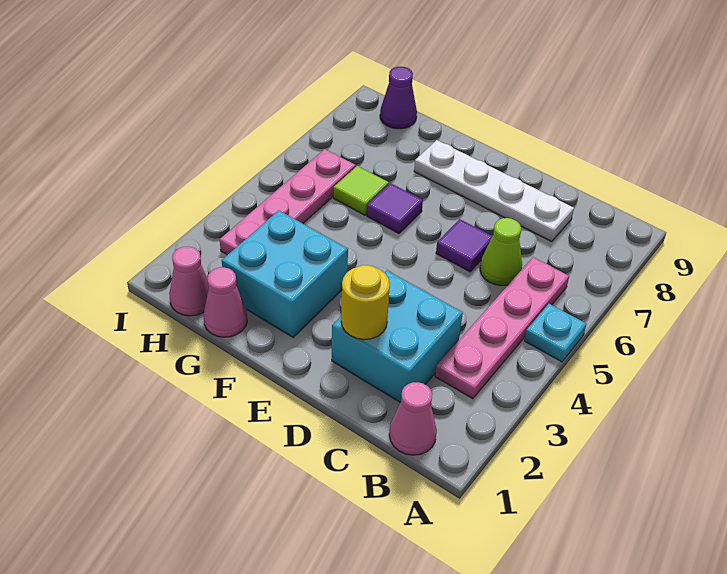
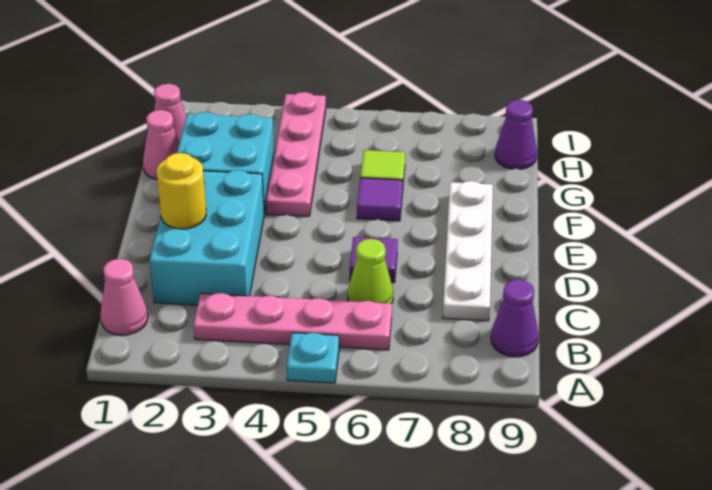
none -> purple 1x1 cone [491,280,539,357]
cyan 2x2 brick [332,271,463,402] -> cyan 2x3 brick [149,170,264,305]
pink 1x4 plate [220,149,356,255] -> pink 1x4 plate turned to [266,92,326,216]

